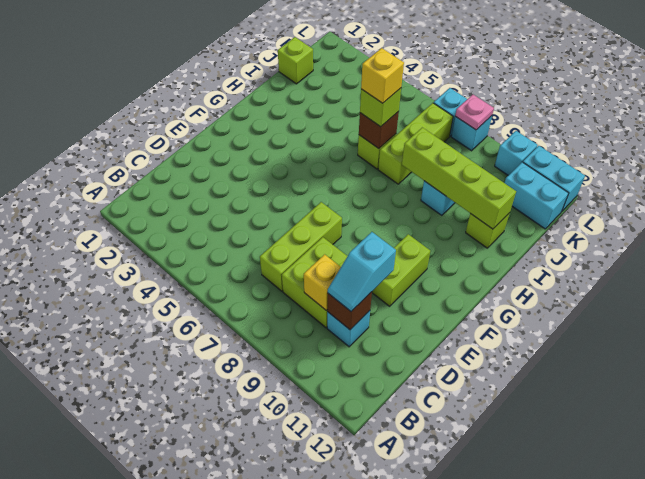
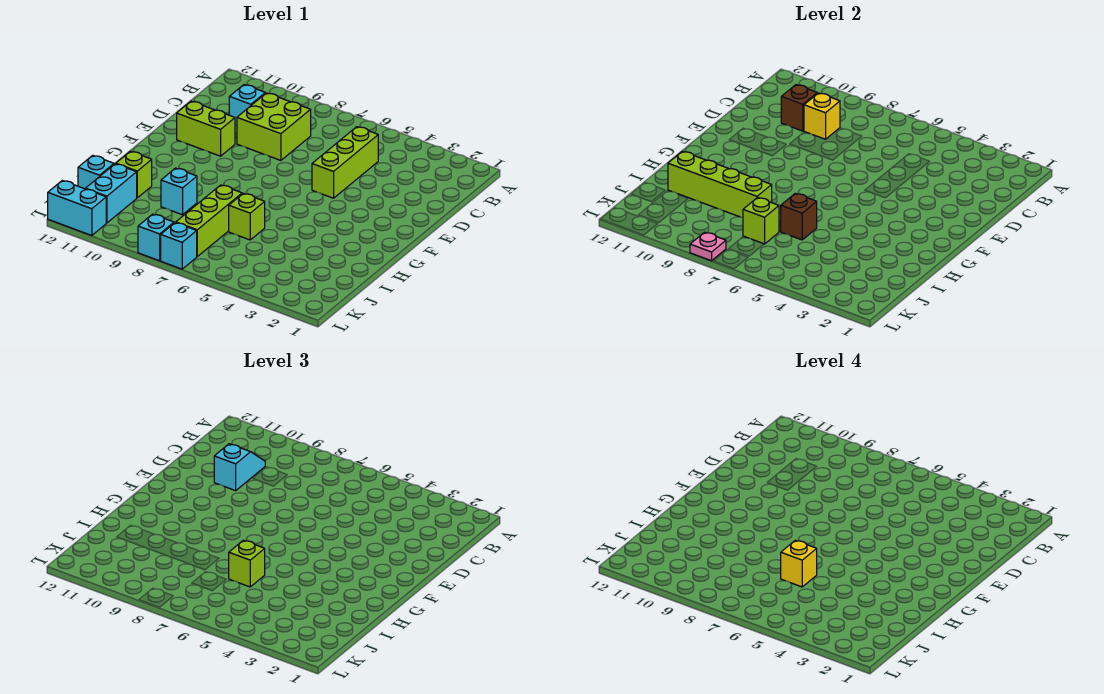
lime 1x3 brick [260,202,342,291] -> lime 1x3 brick moved to [312,127,378,198]
lime 1x2 brick [372,234,430,306] -> lime 1x2 brick turned to [177,101,235,156]
lime 1x1 brick [278,37,313,84] -> lime 1x1 brick moved to [743,198,779,244]
cyan 1x2 brick [504,162,568,229] -> cyan 1x2 brick turned to [86,164,137,223]
cyan 1x1 brick [495,131,538,175] -> cyan 1x1 brick moved to [78,155,114,189]

